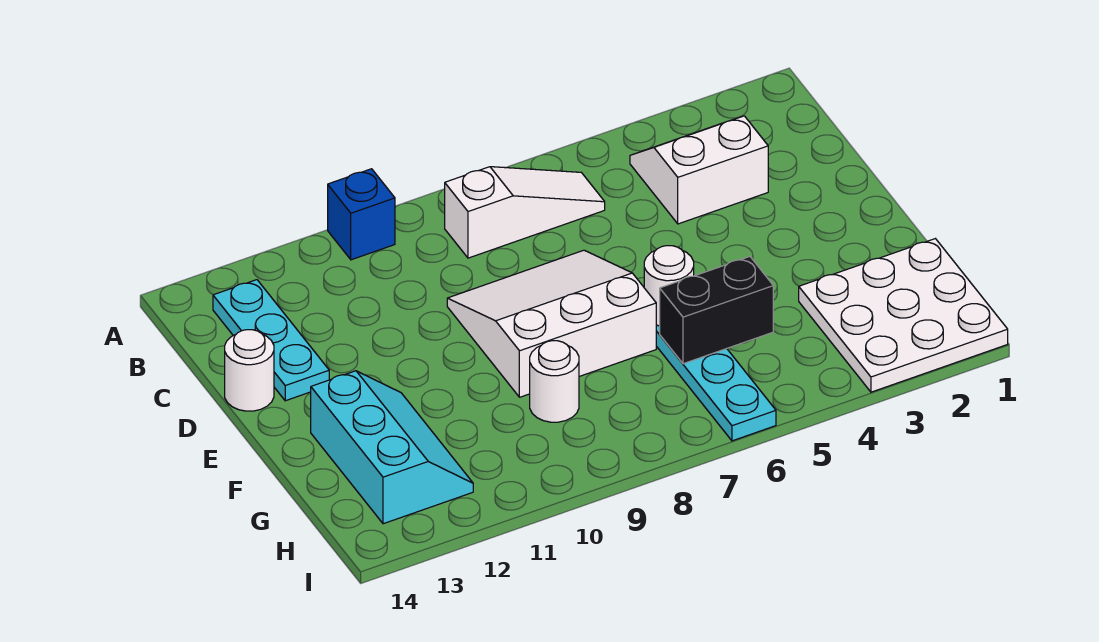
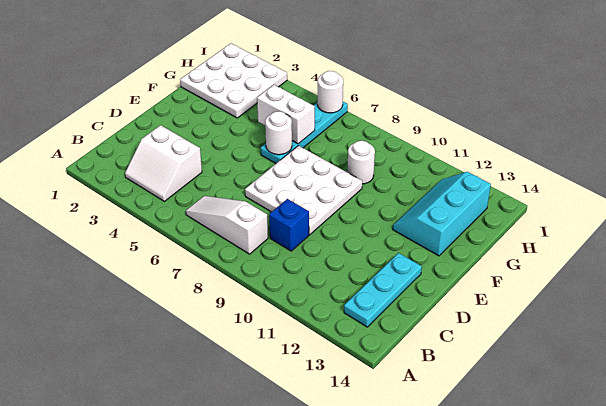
blue 1x1 brick [328,169,395,260] -> blue 1x1 brick moved to [269,199,309,251]
white 3x3 slope [447,250,656,397] -> white 3x3 plate [245,146,362,235]
white 1x1 round brick [225,330,274,411] -> white 1x1 round brick moved to [318,71,343,113]
black 1x2 brick [660,257,773,364] -> white 1x2 brick [257,85,315,144]

